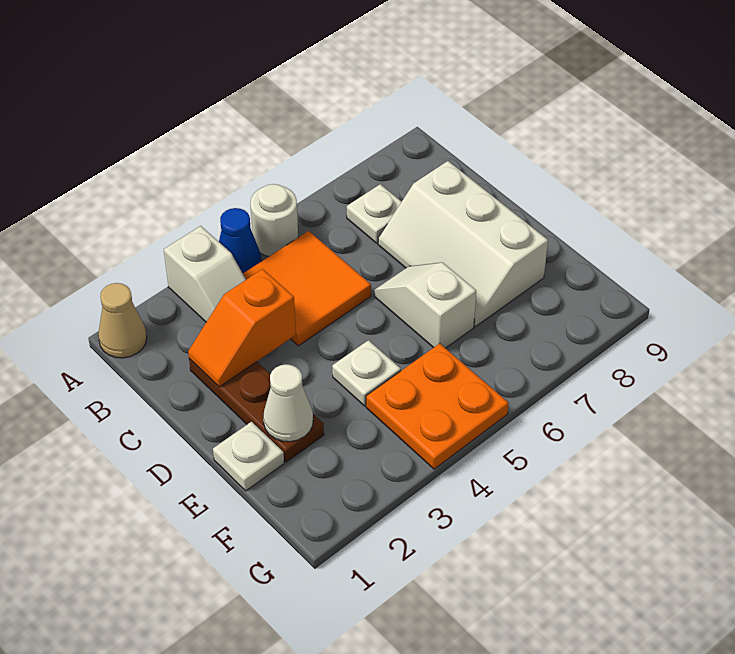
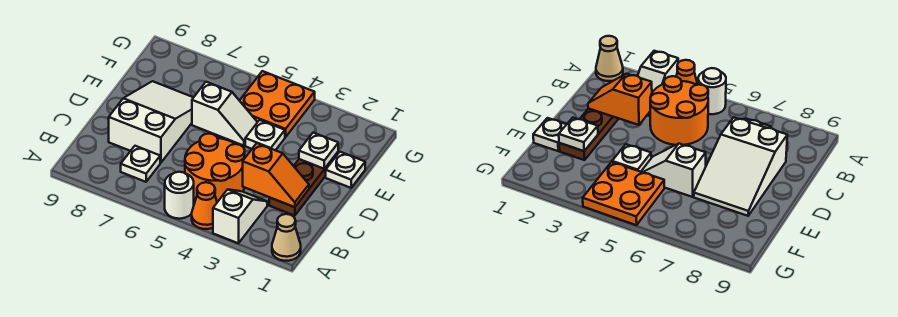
blue 1x1 cone [219,208,262,273] -> orange 1x1 cone [192,182,217,229]
orange 2x2 tile [243,231,371,346] -> orange 2x2 round brick [185,134,245,202]
white 2x3 slope [378,161,548,327] -> white 2x3 slope turned to [109,81,194,163]
white 1x2 slope [374,262,476,348] -> white 1x2 slope turned to [192,82,257,146]
white 1x1 cone [263,364,313,442] -> white 1x1 plate [299,133,338,169]

